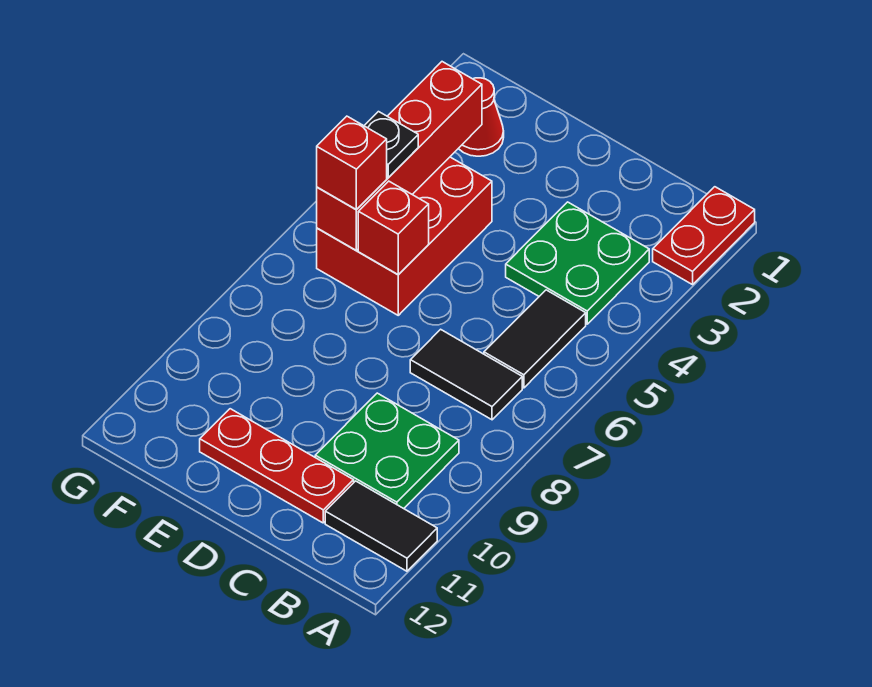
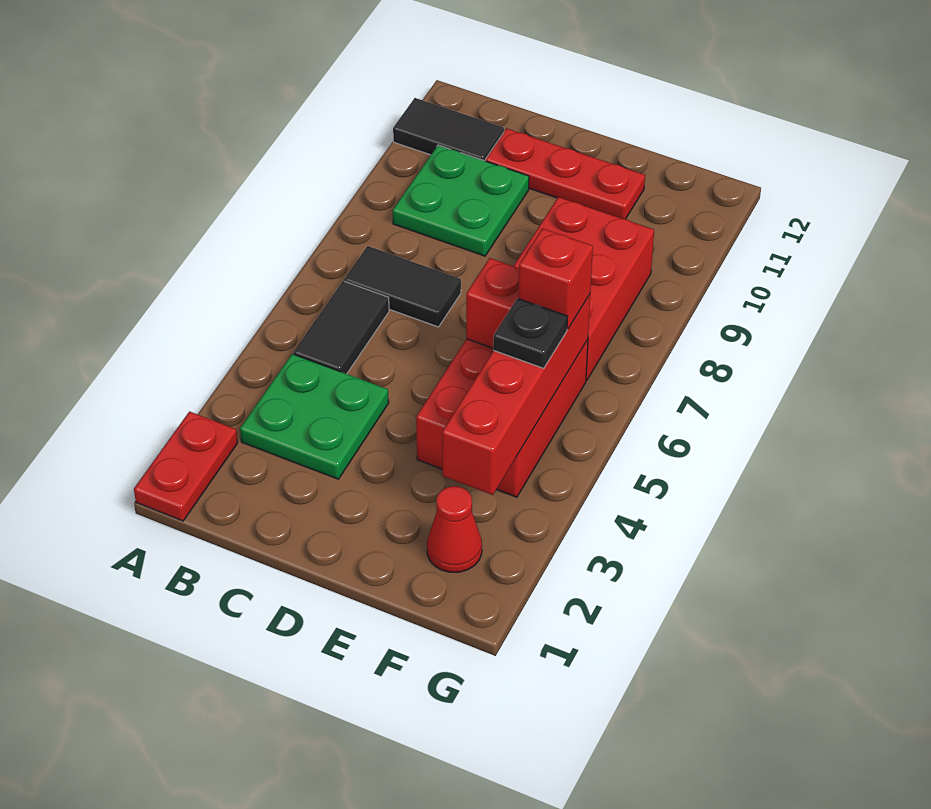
none -> red 2x3 brick [514,197,654,380]

